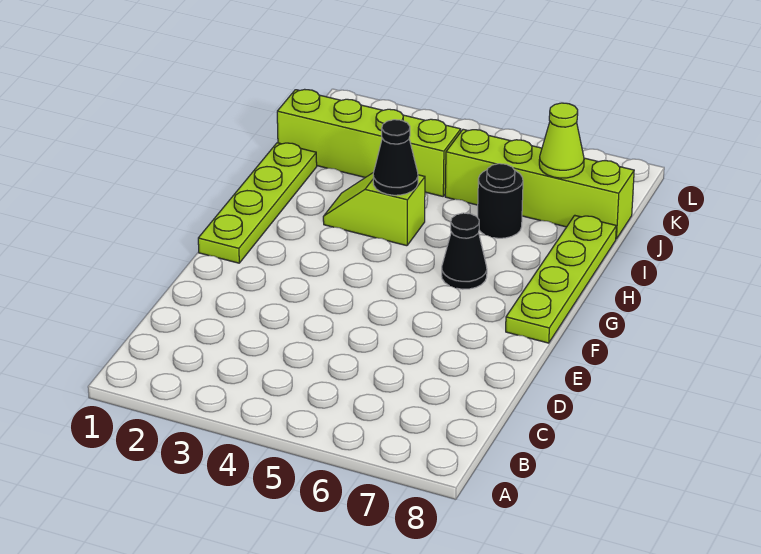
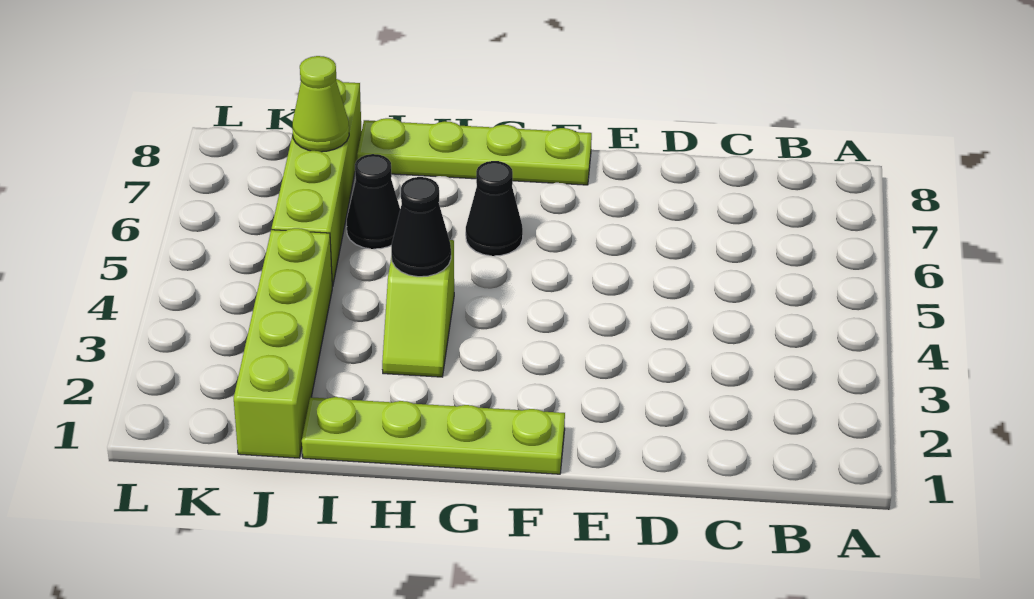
black 1x1 round brick [478,164,523,238] -> black 1x1 cone [347,154,400,249]

